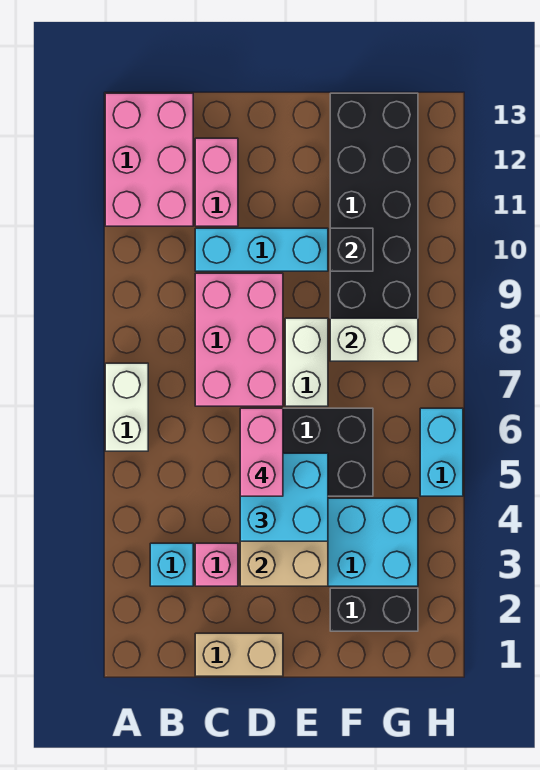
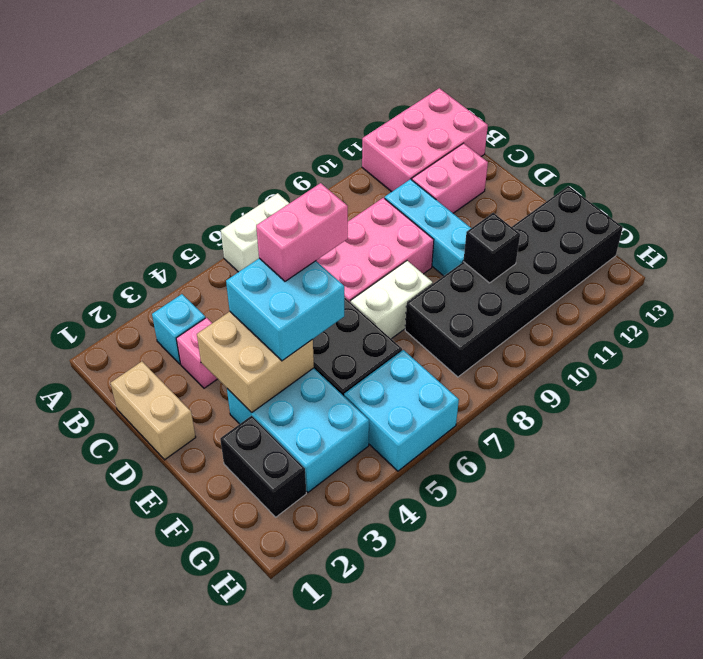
white 1x2 brick [330,318,418,361] -> none
cyan 1x2 brick [420,408,463,496] -> cyan 2x2 brick [344,350,459,471]

